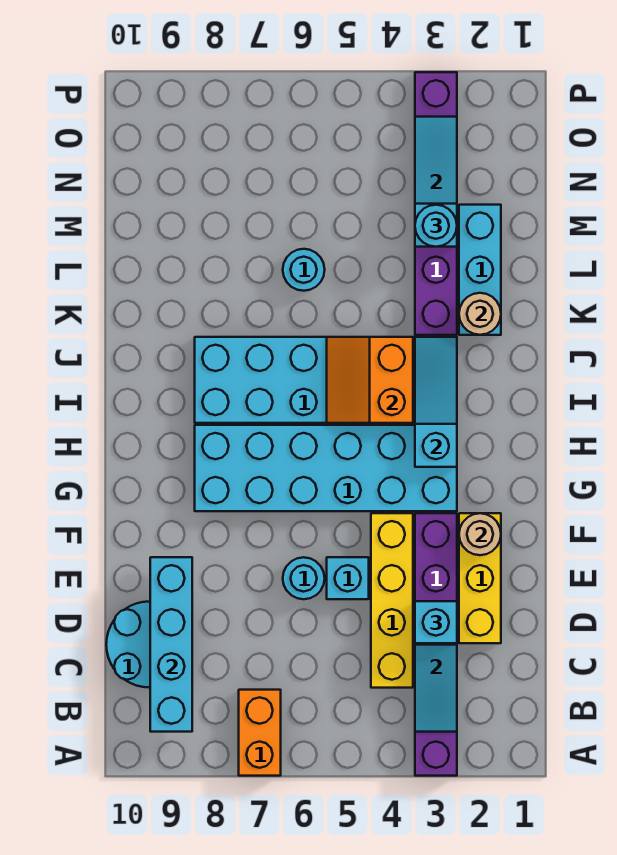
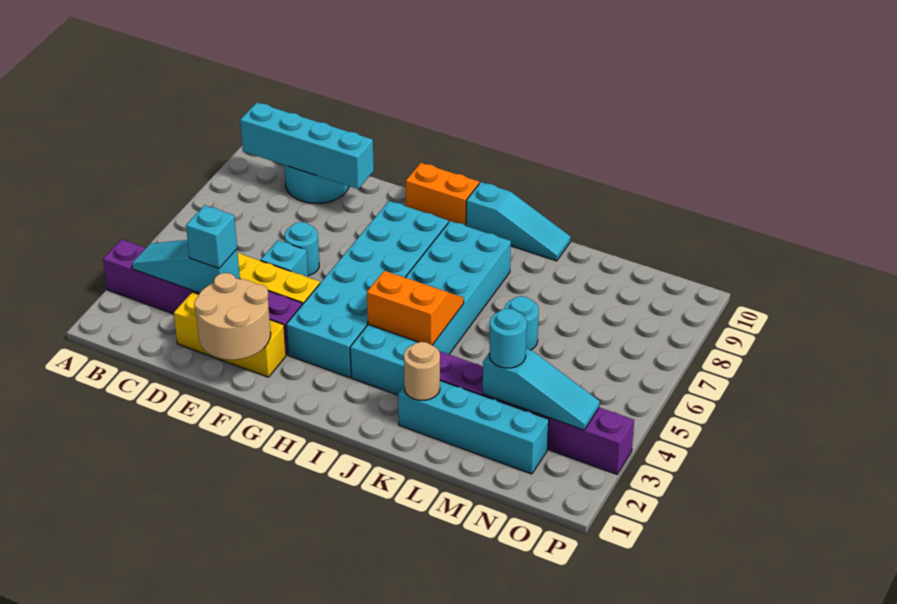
orange 1x2 brick [239,690,281,776] -> orange 1x2 brick moved to [406,163,479,226]
tan 1x1 round brick [459,513,501,555] -> tan 2x2 round brick [194,273,271,360]
cyan 1x3 slope [415,337,457,467] -> cyan 1x3 slope moved to [466,182,571,261]
cyan 1x3 brick [459,205,501,335] -> cyan 1x4 brick [398,381,549,474]

